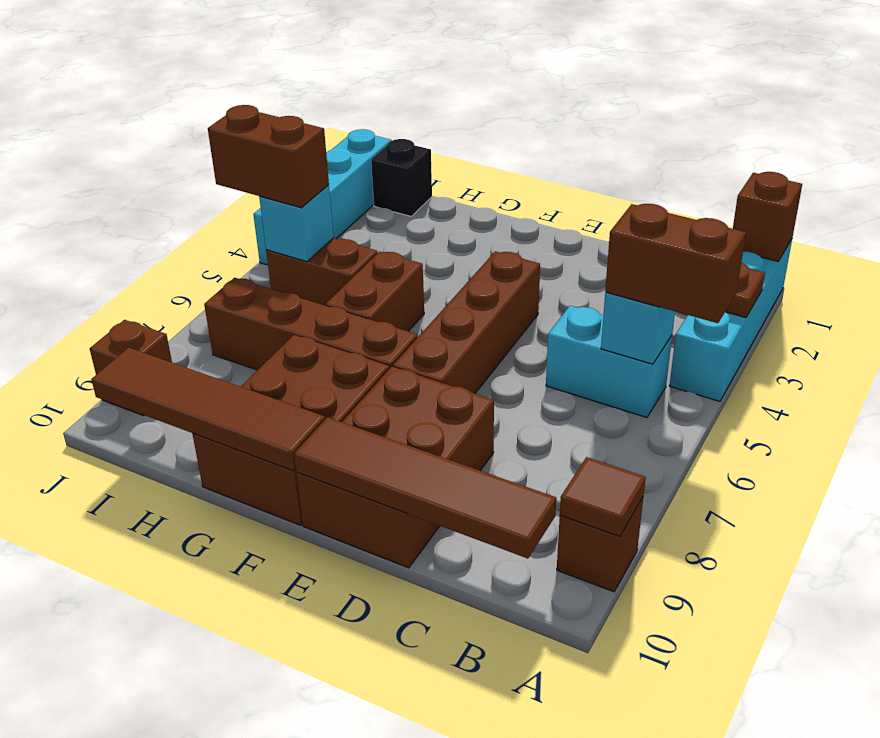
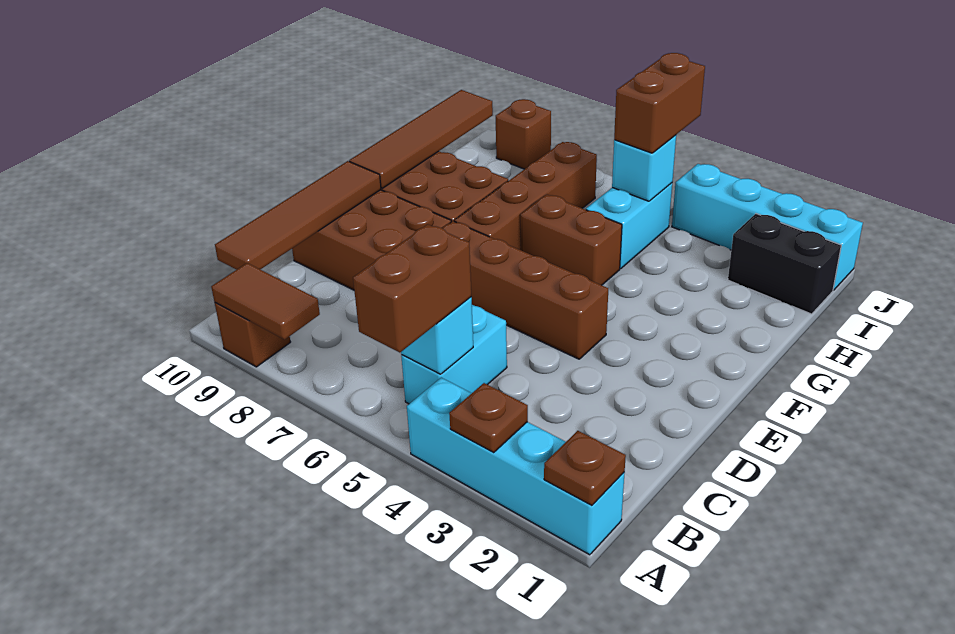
brown 1x1 brick [733,172,802,262] -> brown 1x1 plate [544,431,626,505]
brown 1x1 tile [560,457,646,536] -> brown 1x2 tile [211,263,320,340]
brown 1x2 brick [266,238,378,306] -> cyan 1x2 brick [586,183,672,269]
black 1x1 brick [371,139,432,216] -> black 1x2 brick [728,214,841,314]

